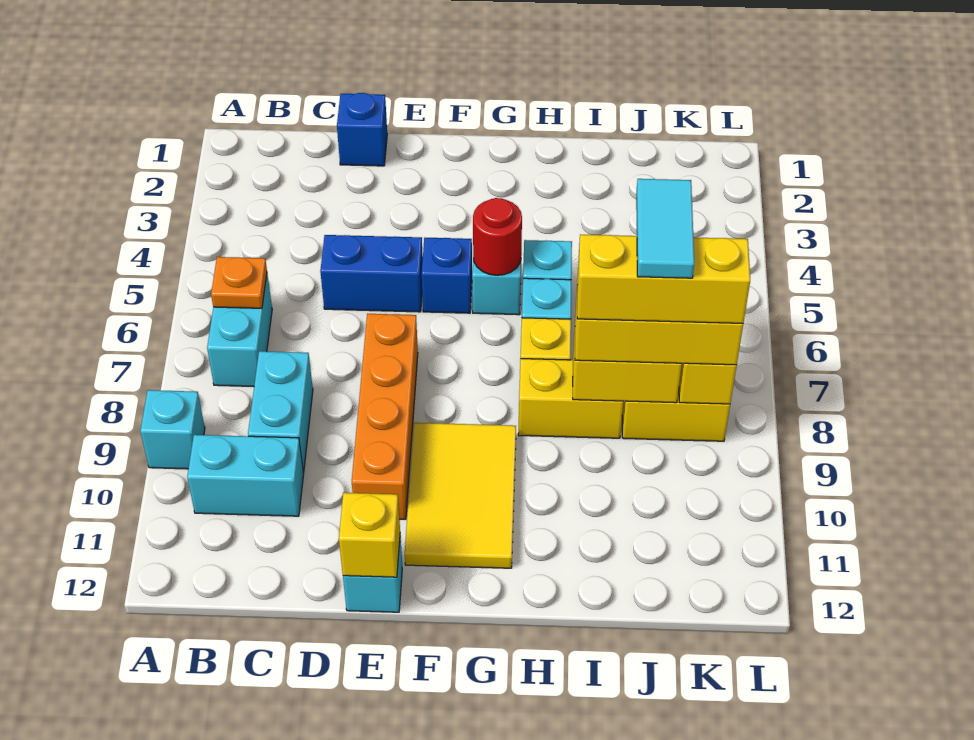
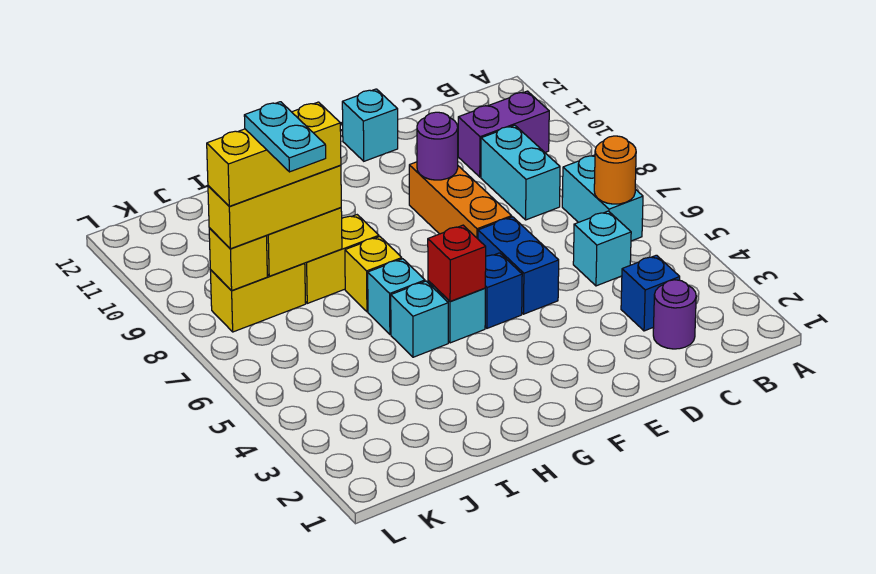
cyan 1x1 brick [140,390,205,469] -> cyan 1x1 brick moved to [573,211,631,286]
orange 1x1 plate [211,257,267,308] -> orange 1x1 round brick [594,136,636,204]
cyan 1x2 brick [187,435,304,516] -> purple 1x2 brick [458,91,549,177]
none -> purple 1x1 round brick [653,280,696,349]
blue 1x1 brick [337,93,387,166] -> blue 1x1 brick moved to [621,255,680,331]
blue 1x2 brick [320,235,423,312] -> blue 1x2 brick turned to [478,217,559,314]
orange 1x4 brick [352,314,418,519] -> orange 1x3 brick [409,162,512,239]
none -> purple 1x1 round brick [417,112,458,180]
yellow 1x1 brick [339,493,400,577] -> none
yellow 2x3 tile [405,423,516,568] -> none
red 1x1 round brick [473,198,522,275] -> red 1x1 brick [428,225,486,301]
cyan 1x2 tile [636,179,694,278] -> cyan 1x2 plate [244,102,326,172]

